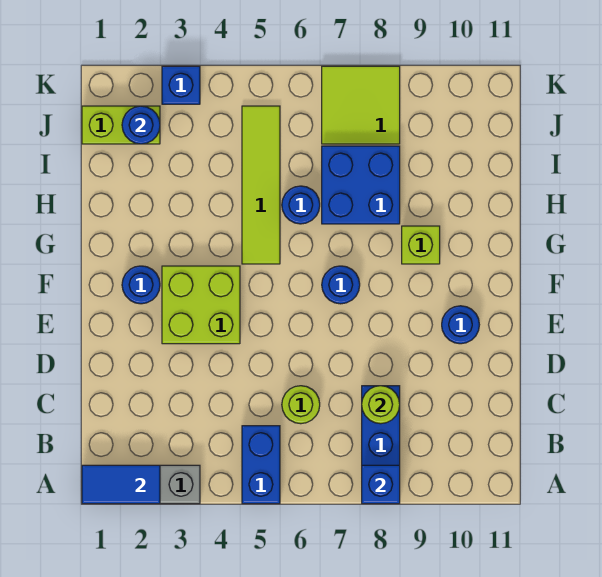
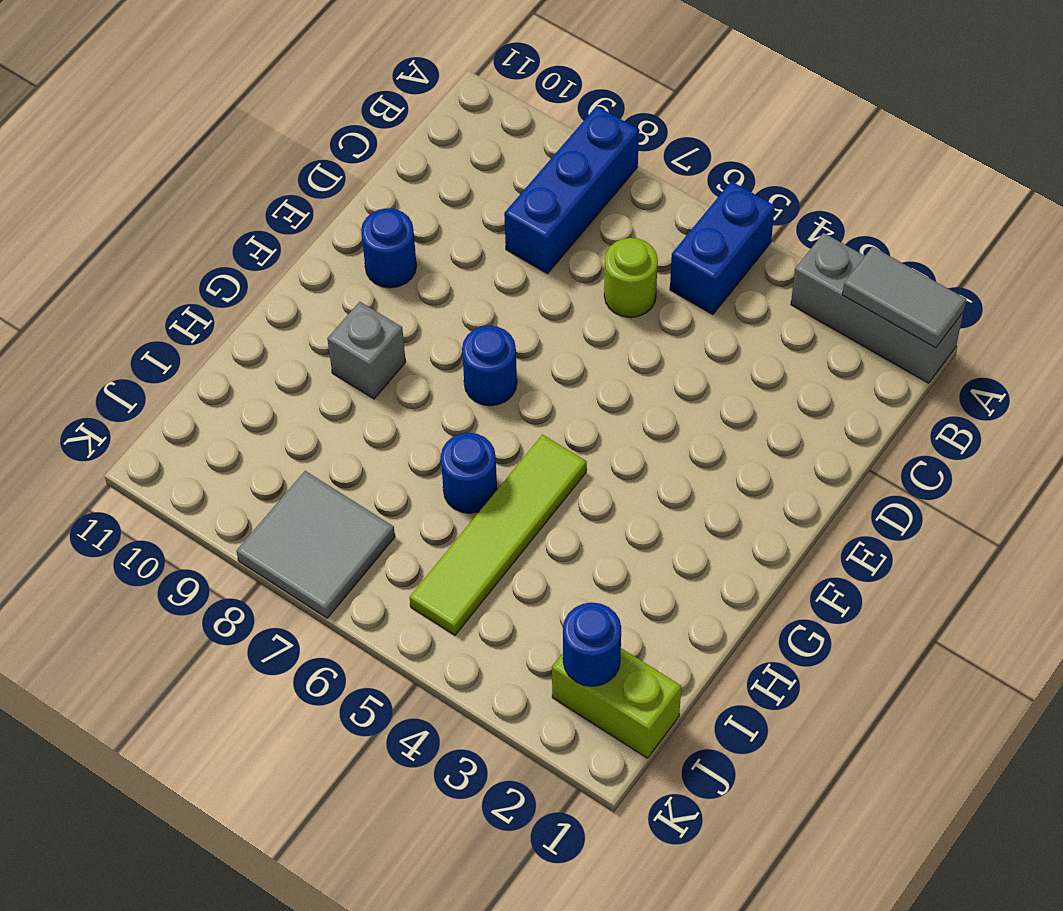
blue 1x2 tile [82,465,160,504] -> grey 1x2 tile [842,247,966,348]
blue 1x1 brick [362,465,400,504] -> none
lime 1x1 round brick [362,386,400,424] -> none
lime 2x2 brick [162,266,240,344] -> none
blue 1x1 round brick [122,266,160,304] -> none
lime 1x1 brick [402,226,440,264] -> grey 1x1 brick [327,302,406,399]
blue 2x2 brick [322,146,400,224] -> none
lime 2x2 tile [322,66,400,144] -> grey 2x2 tile [236,471,395,618]
blue 1x1 brick [162,66,200,104] -> none

